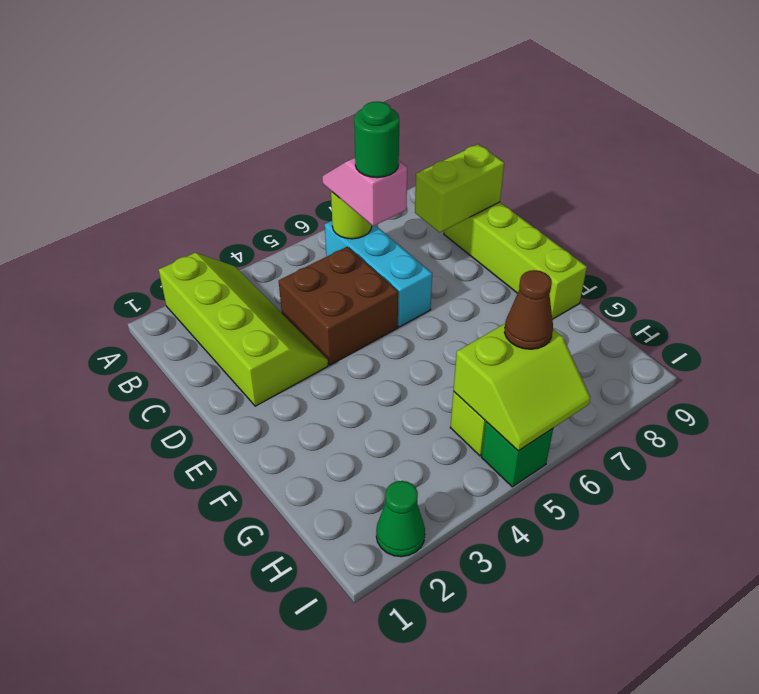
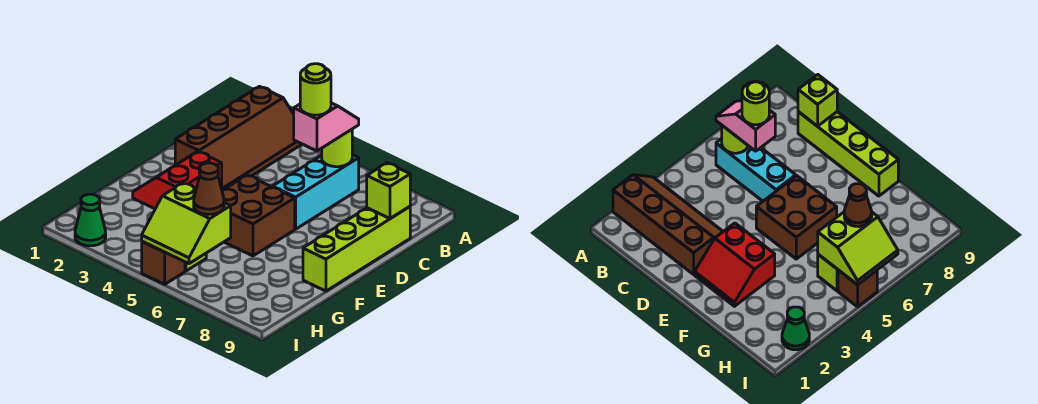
lime 2x4 slope [159,253,328,406] -> brown 2x4 slope [175,86,302,190]
brown 2x2 brick [279,247,398,365] -> brown 2x2 brick moved to [222,175,295,256]
green 1x1 round brick [354,102,399,178] -> lime 1x1 round brick [300,64,331,115]
lime 1x2 brick [415,144,504,232] -> lime 1x1 brick [367,163,410,219]
none -> red 2x2 slope [133,152,222,209]
green 1x1 brick [481,422,553,487] -> brown 1x1 brick [142,242,185,284]

